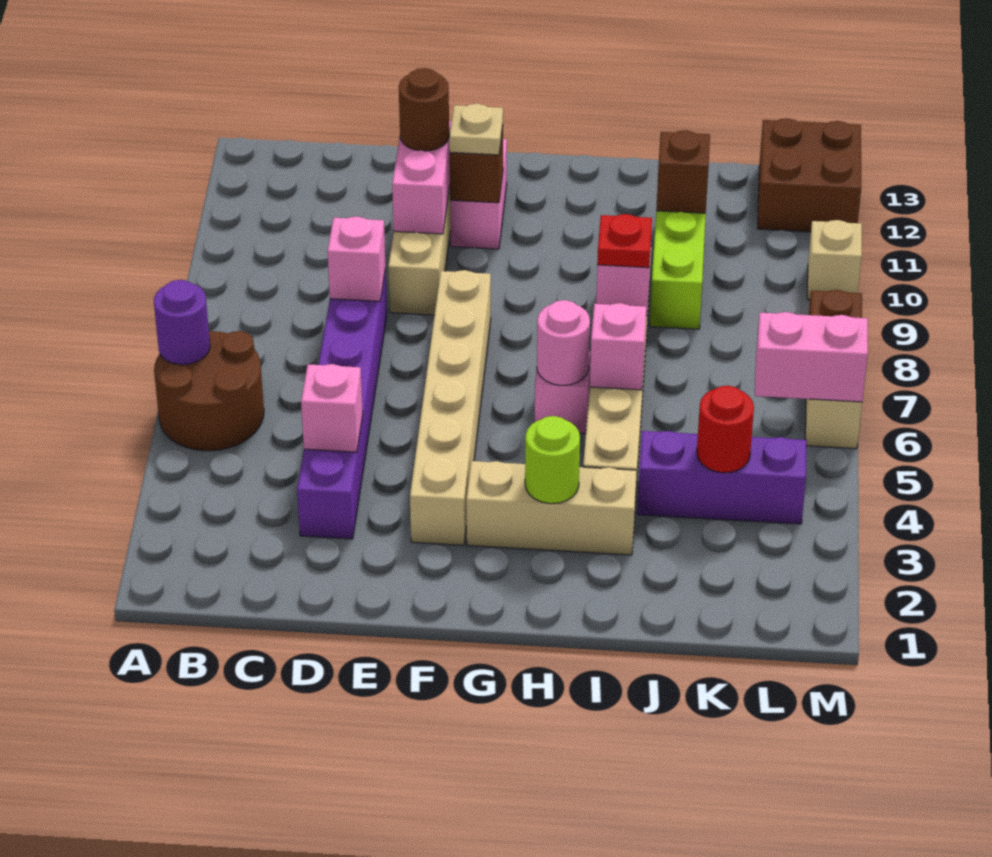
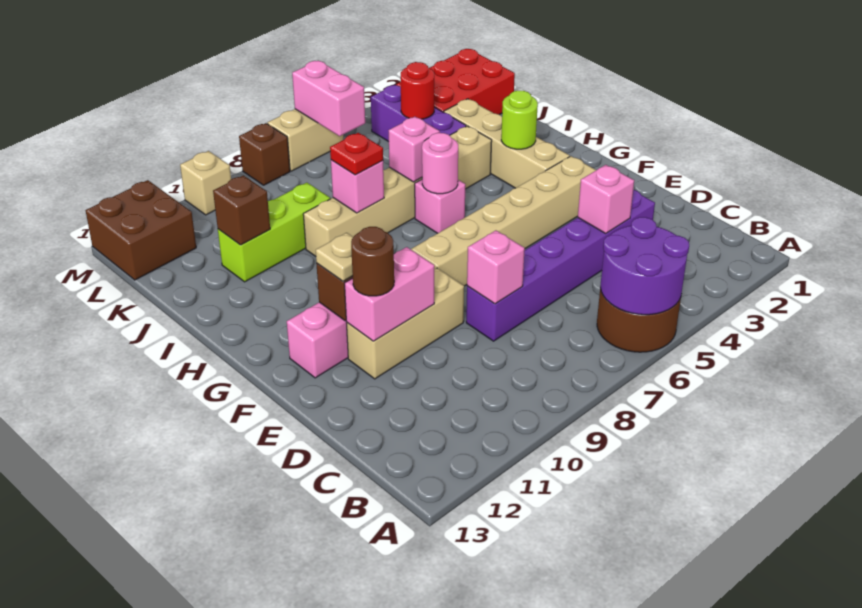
purple 1x1 round brick [154,280,210,365] -> purple 2x2 round brick [601,217,689,315]
tan 1x3 brick [466,461,637,555] -> tan 1x4 brick [444,99,570,188]
none -> red 2x3 brick [396,49,515,115]

